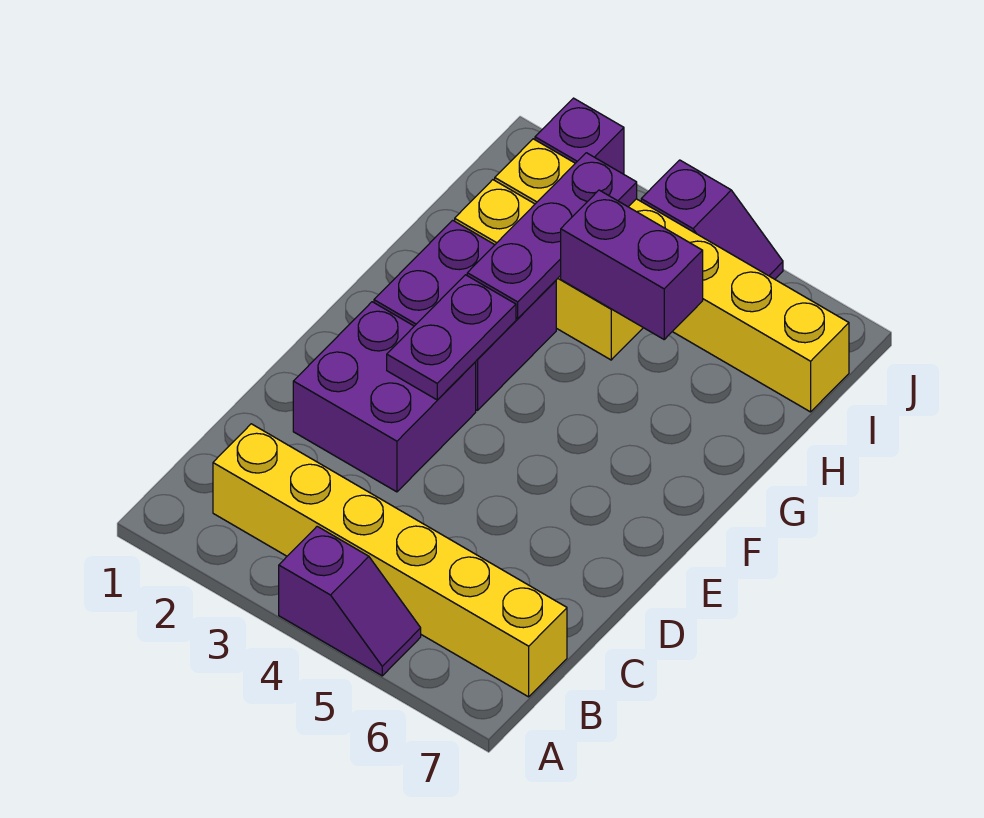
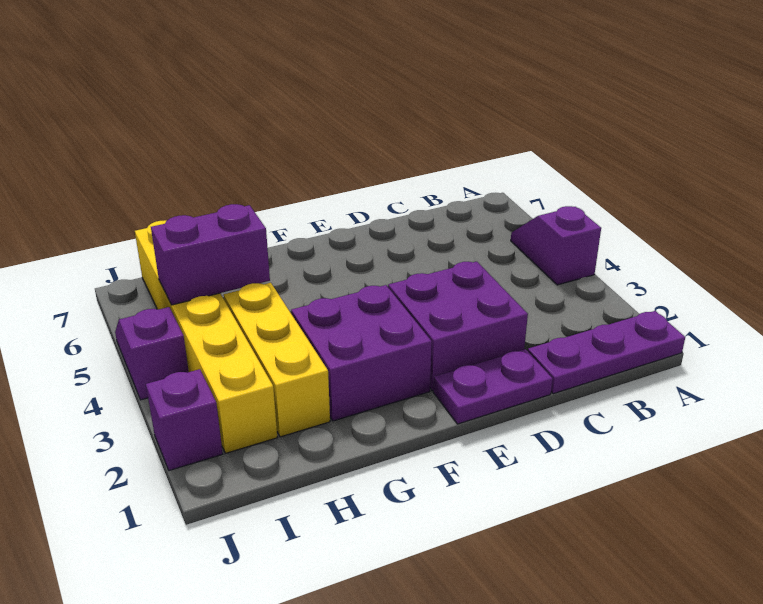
yellow 1x6 brick [213,424,567,697] -> none
purple 1x2 plate [387,275,516,400] -> purple 1x2 plate moved to [433,349,553,424]
purple 1x3 plate [467,153,637,318] -> purple 1x3 plate moved to [528,311,685,394]
purple 1x2 brick [561,190,703,339] -> purple 1x2 brick turned to [151,204,270,305]

